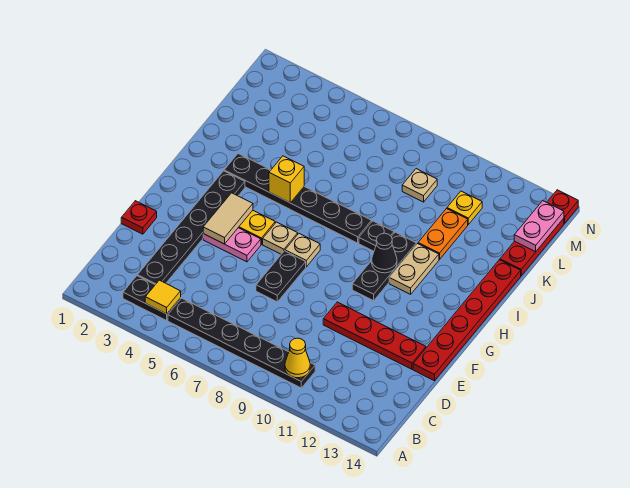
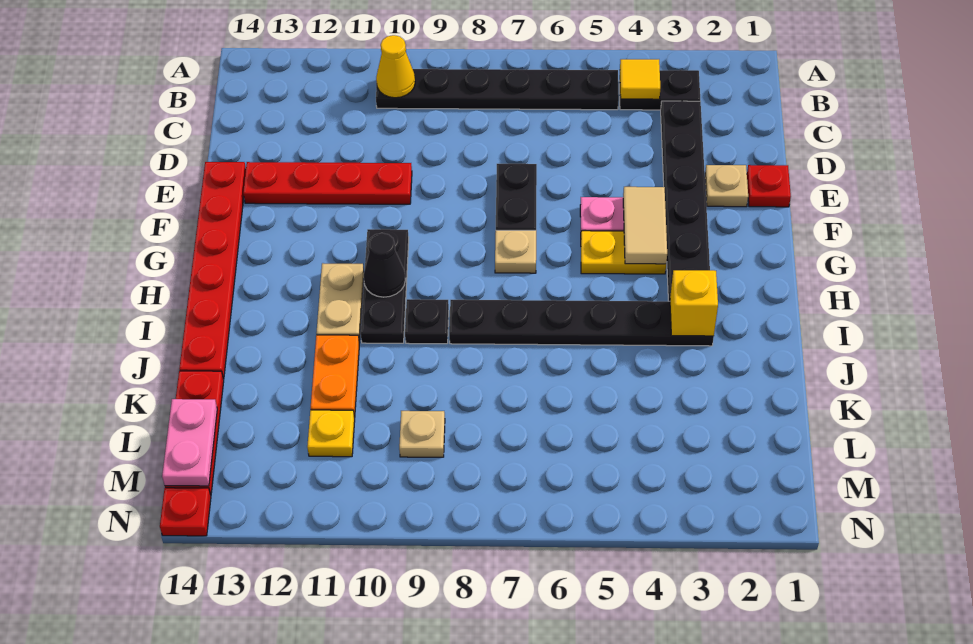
tan 1x1 plate [263,222,298,254] -> tan 1x1 plate moved to [705,165,748,207]
yellow 1x1 brick [269,156,304,203] -> yellow 1x1 brick moved to [670,270,718,336]

